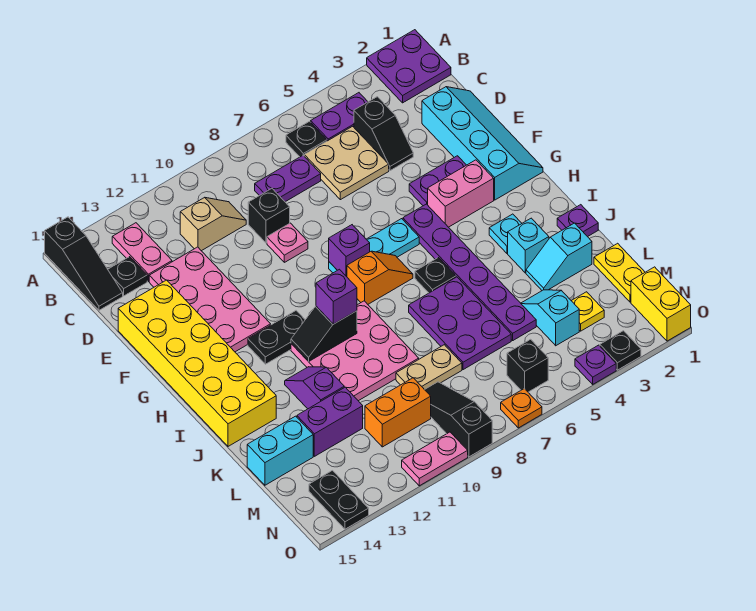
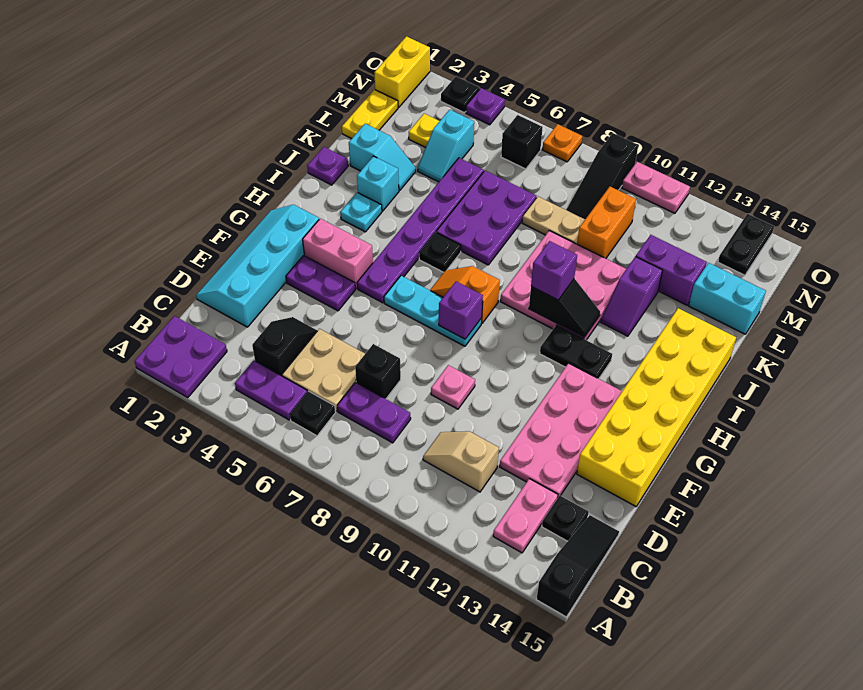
black 1x1 brick [248,188,290,243] -> black 1x1 brick moved to [355,344,401,399]
orange 1x2 brick [365,378,431,447] -> orange 1x2 brick turned to [577,187,636,258]

